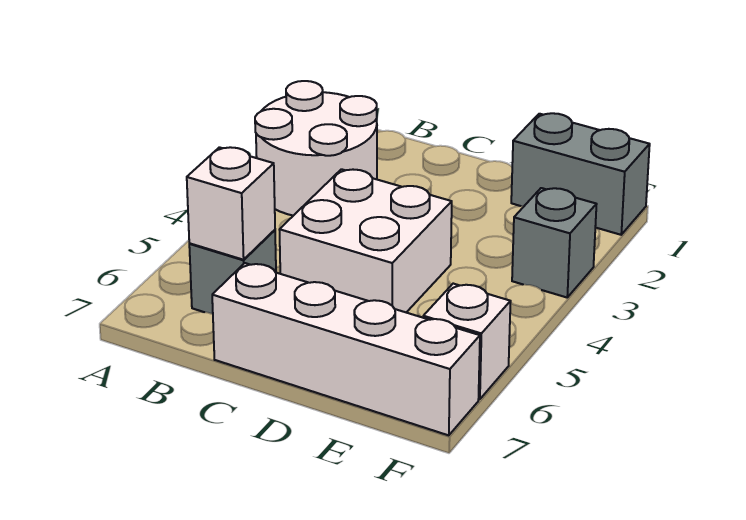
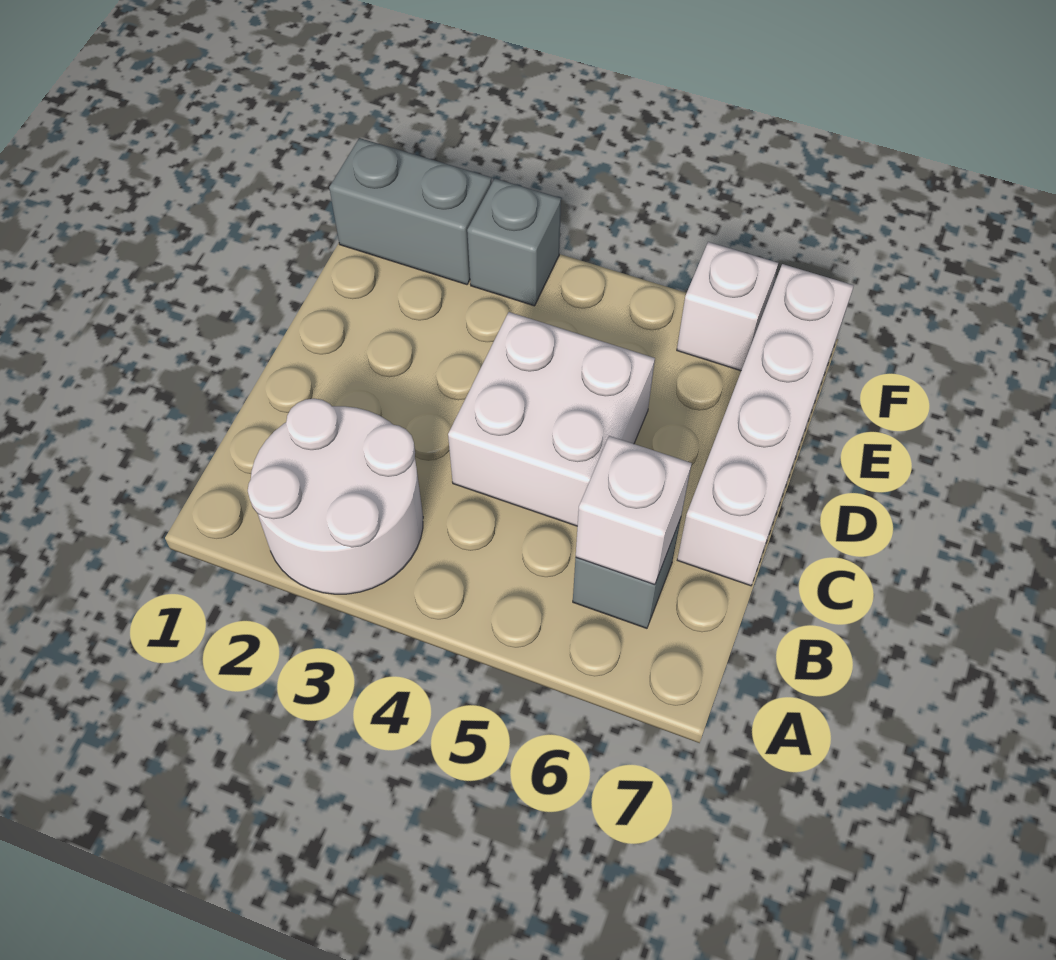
grey 1x2 brick [511,113,650,235] -> grey 1x2 brick turned to [329,138,492,285]

